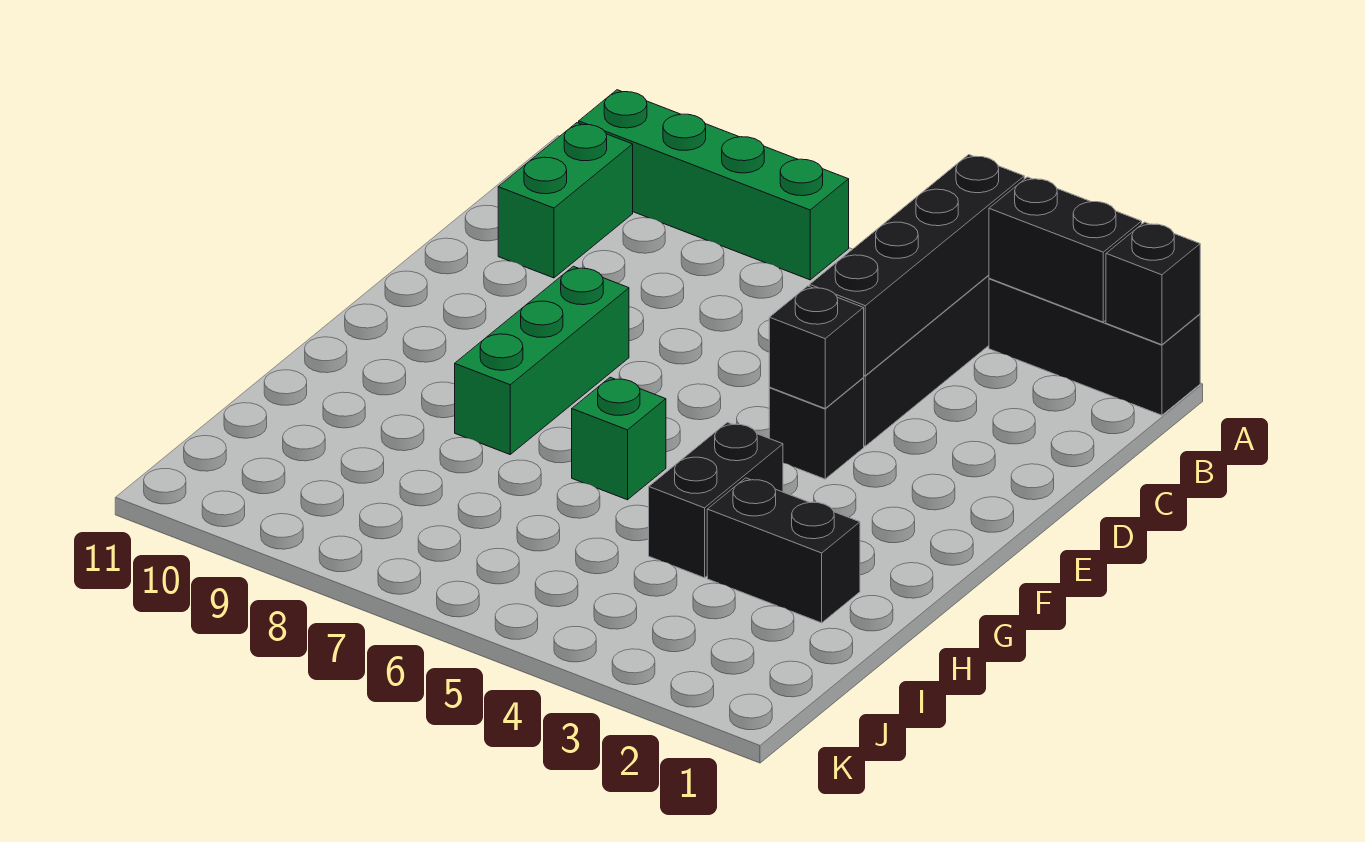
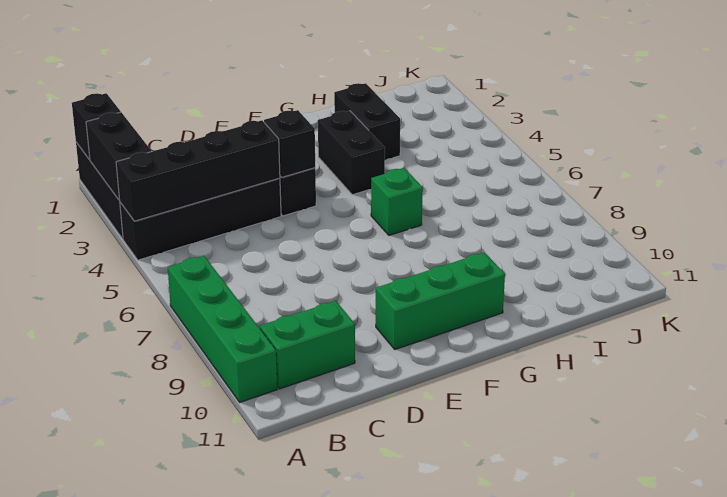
green 1x3 brick [455,266,629,454] -> green 1x3 brick moved to [376,252,505,349]
black 1x2 brick [649,422,783,578] -> black 1x2 brick turned to [318,111,385,195]

